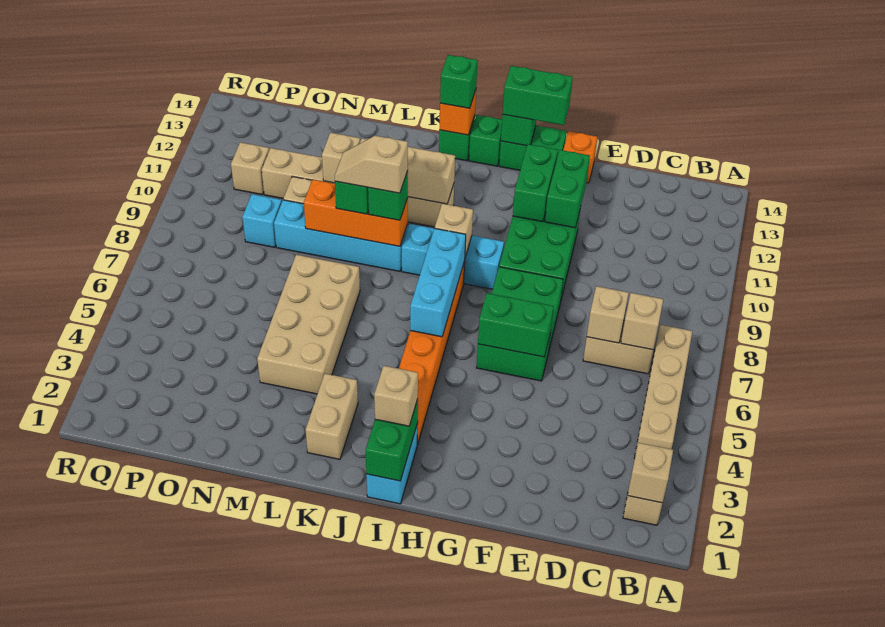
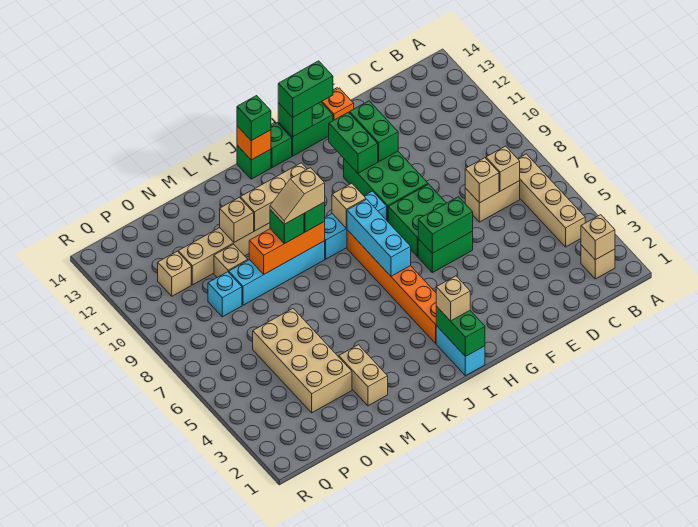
tan 1x2 brick [306,374,358,459] -> tan 1x2 brick moved to [339,345,388,406]
tan 2x4 brick [257,255,360,394] -> tan 2x4 brick moved to [253,309,352,413]

